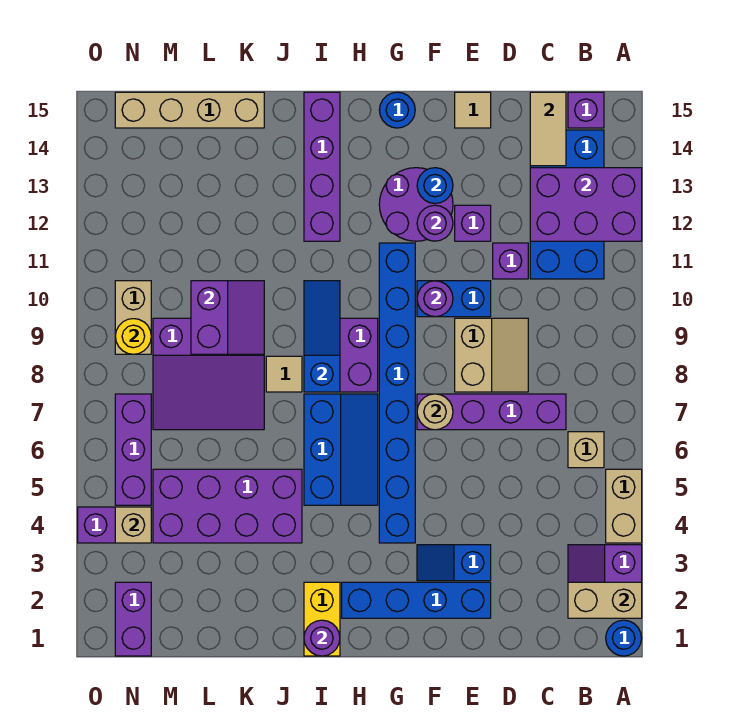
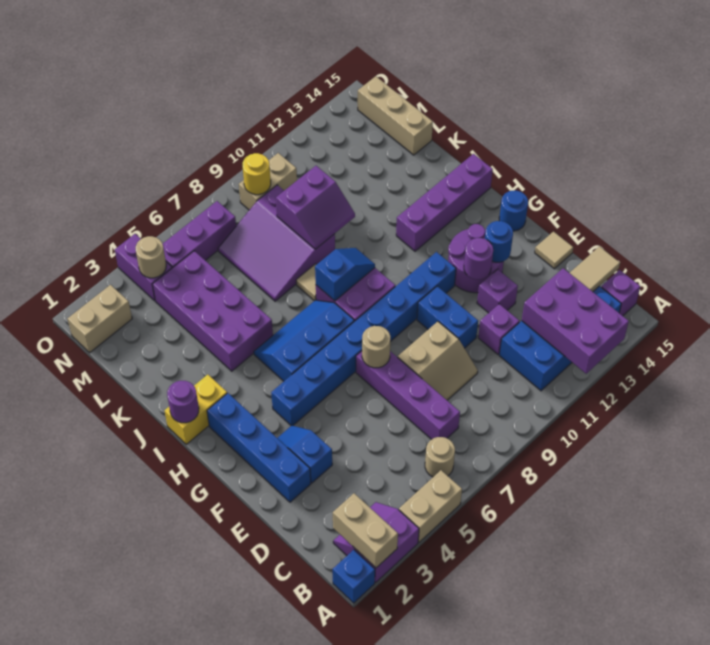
blue 1x1 round brick [606,620,642,656] -> blue 1x1 brick [333,550,375,603]
tan 1x1 brick [568,432,604,468] -> tan 1x1 round brick [425,437,455,477]
purple 1x1 round brick [417,281,453,317] -> none
blue 2x3 slope [304,394,378,505] -> blue 2x3 slope turned to [254,300,354,381]
blue 1x3 slope [304,281,340,392] -> blue 1x2 slope [315,248,375,301]
tan 1x4 brick [115,92,264,128] -> tan 1x3 brick [358,76,433,155]
purple 1x2 brick [115,582,151,656] -> tan 1x2 brick [67,285,132,353]
tan 1x1 brick [115,507,151,543] -> tan 1x1 round brick [136,236,166,278]

